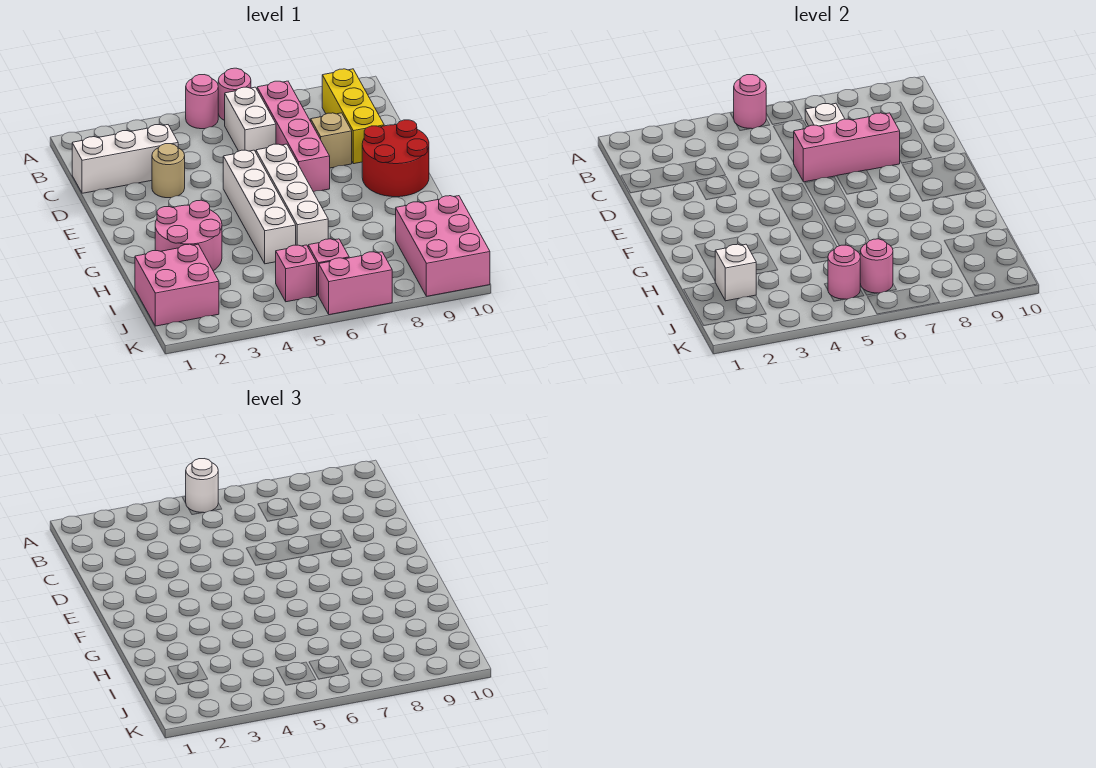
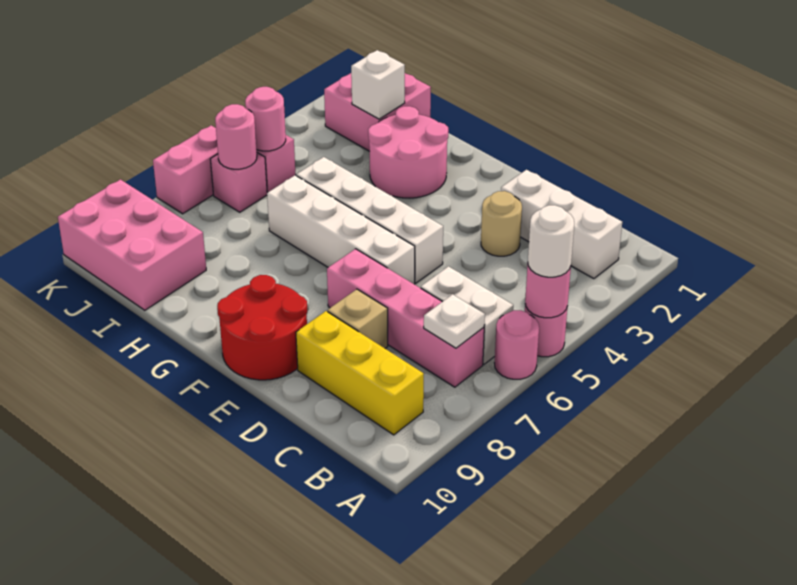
white 1x3 brick [72,125,178,193] -> white 1x3 brick turned to [501,170,622,279]
pink 1x3 brick [793,113,900,182] -> none

